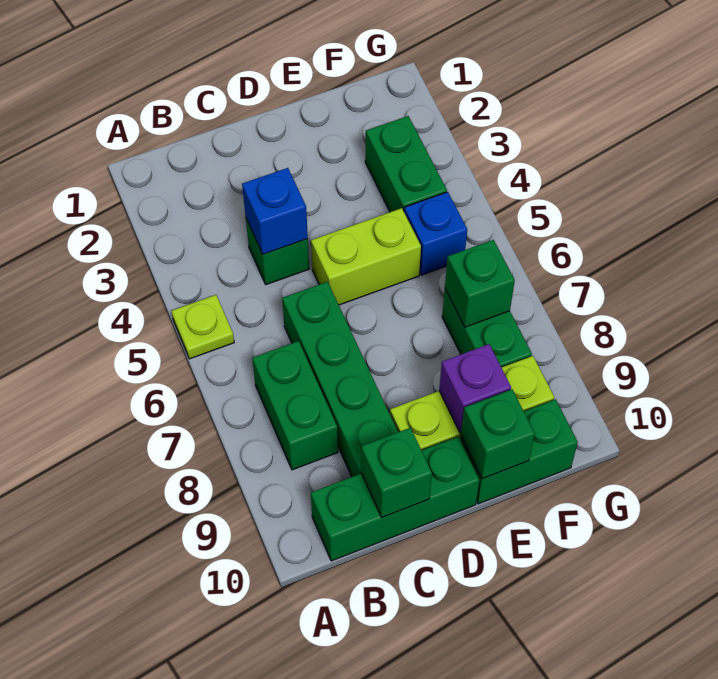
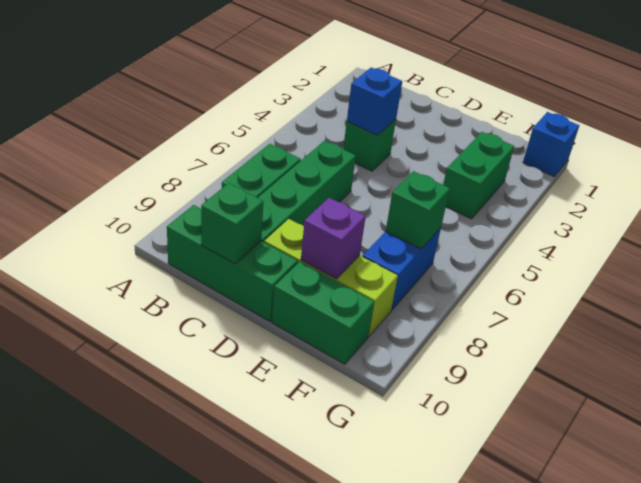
lime 1x1 plate [171,295,234,359] -> none
lime 1x2 brick [311,208,421,305] -> none
green 1x1 brick [461,389,535,479] -> none
blue 1x1 brick [404,192,467,275] -> blue 1x1 brick moved to [523,112,579,177]
green 1x2 brick [442,289,532,367] -> blue 1x2 brick [362,228,441,310]

